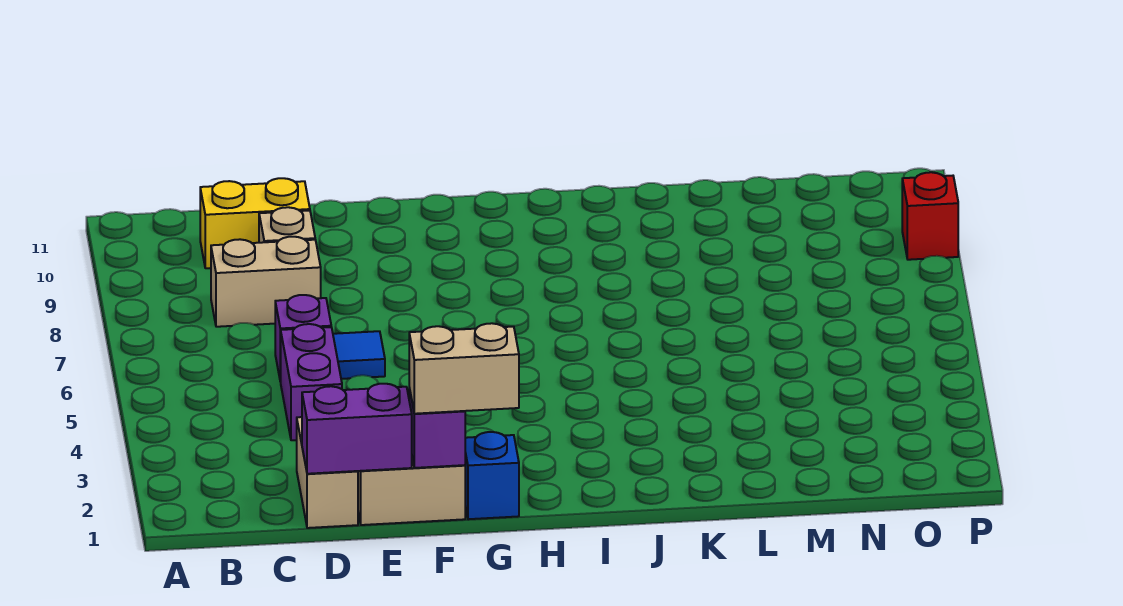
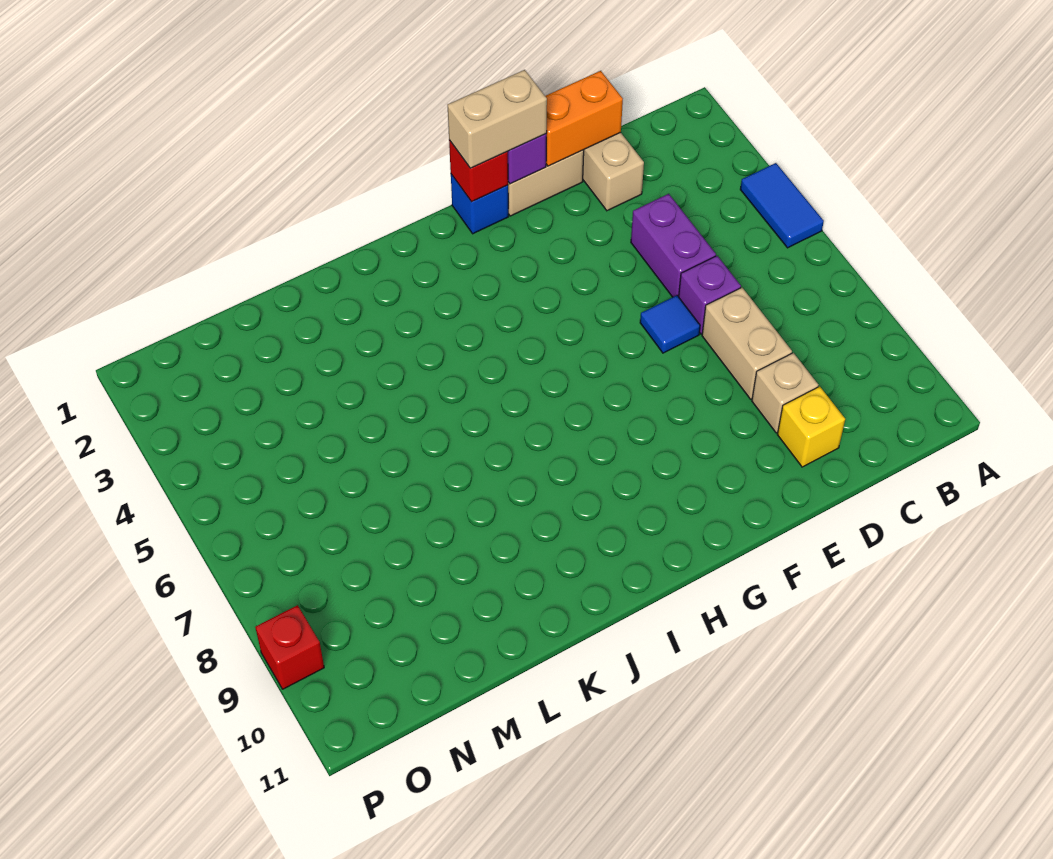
none -> blue 1x2 tile [740,163,824,248]
tan 1x2 brick [211,237,321,327] -> tan 1x2 brick turned to [702,288,792,399]
yellow 1x2 brick [200,178,310,268] -> yellow 1x1 brick [777,386,845,467]
purple 1x2 brick [302,384,412,474] -> orange 1x2 brick [545,71,623,166]
none -> red 1x1 brick [449,140,508,202]

